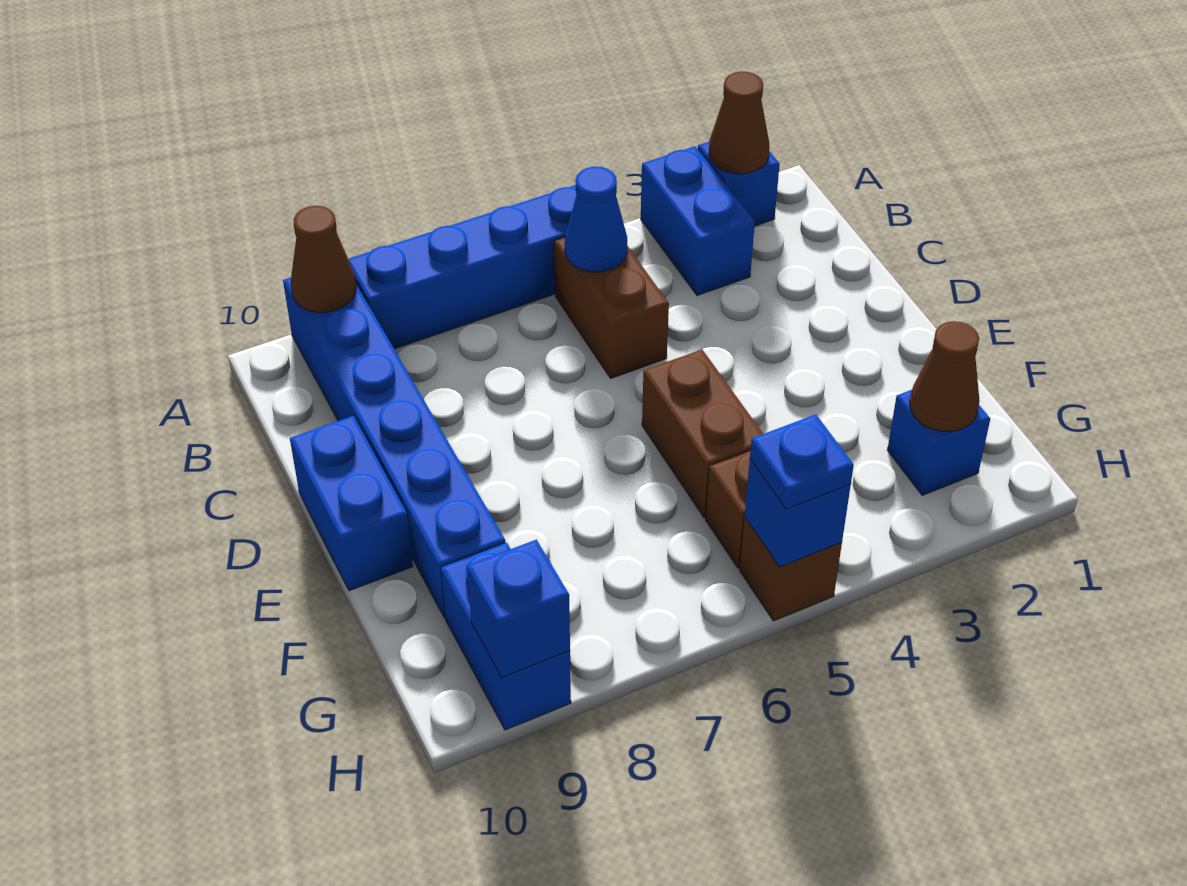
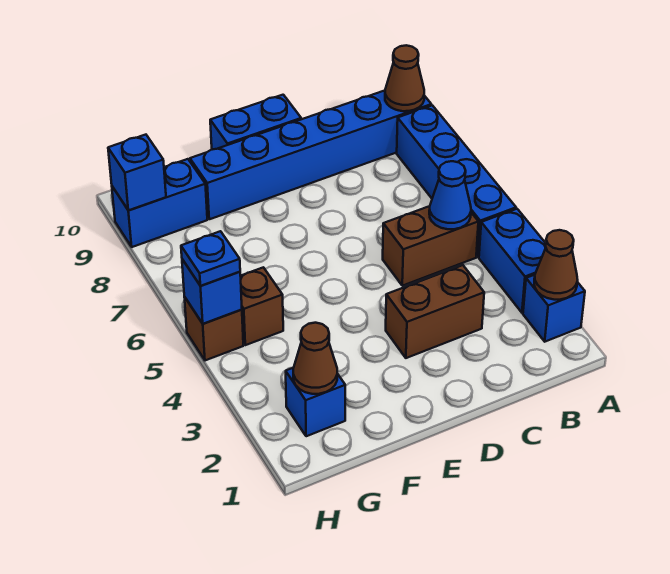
blue 1x2 brick [641,146,755,295] -> blue 1x2 brick turned to [479,209,546,313]
brown 1x2 brick [642,350,763,518] -> brown 1x2 brick moved to [386,265,484,358]

